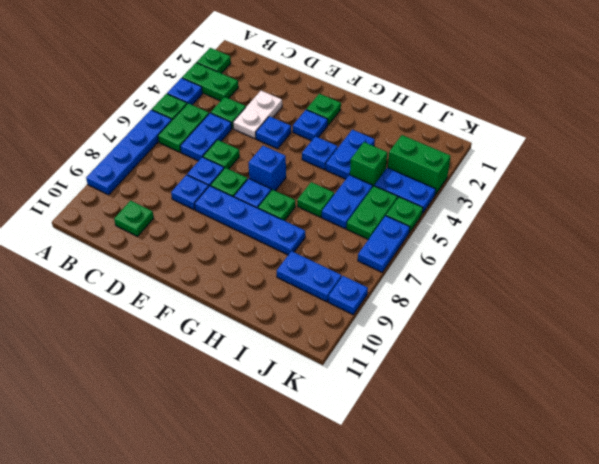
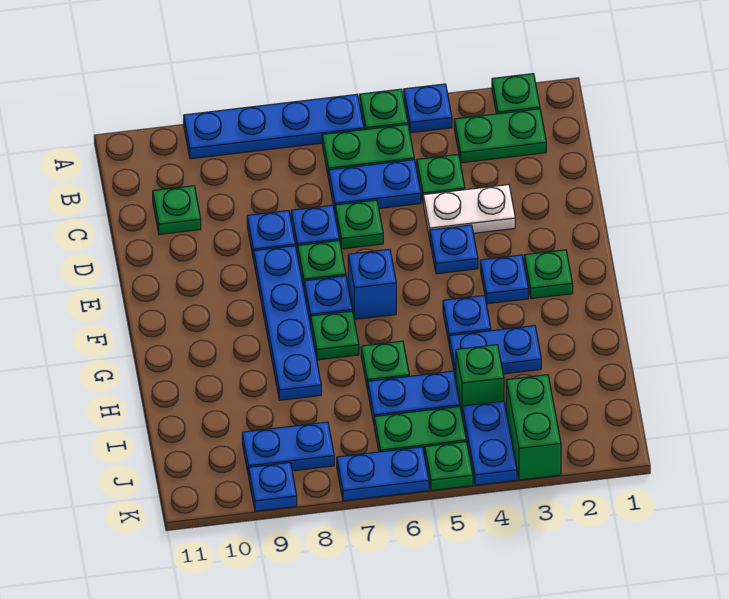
green 1x2 plate [182,63,238,101] -> green 1x2 plate turned to [454,109,546,163]
blue 1x2 plate [277,251,342,302] -> blue 1x2 plate turned to [242,422,334,476]

